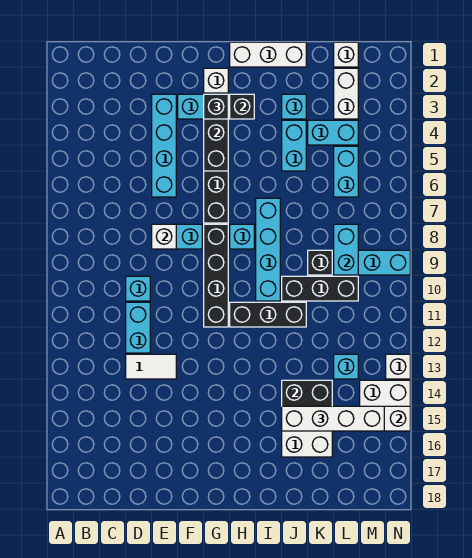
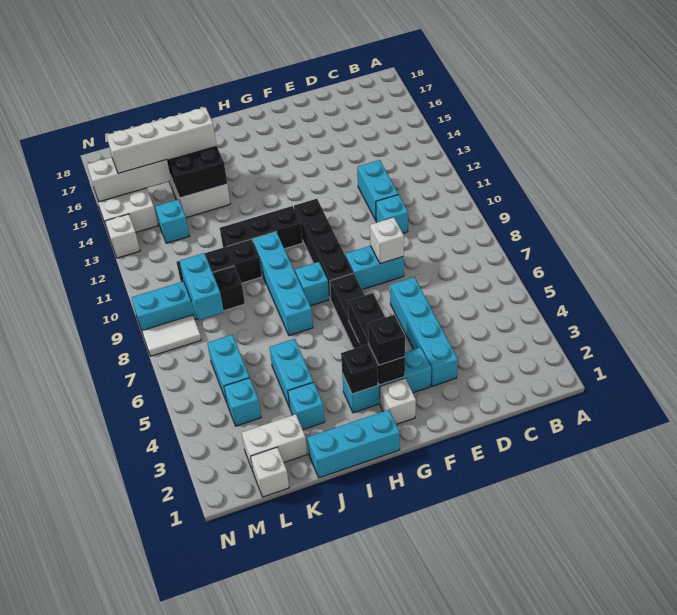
white 1x2 tile [126,354,176,379] -> white 1x2 tile moved to [142,315,201,356]
white 1x3 brick [230,42,306,67] -> cyan 1x3 brick [307,410,400,478]
cyan 1x2 brick [308,120,358,145] -> cyan 1x1 brick [224,378,261,426]
white 1x2 brick [334,68,358,119] -> white 1x2 brick turned to [241,414,307,471]

